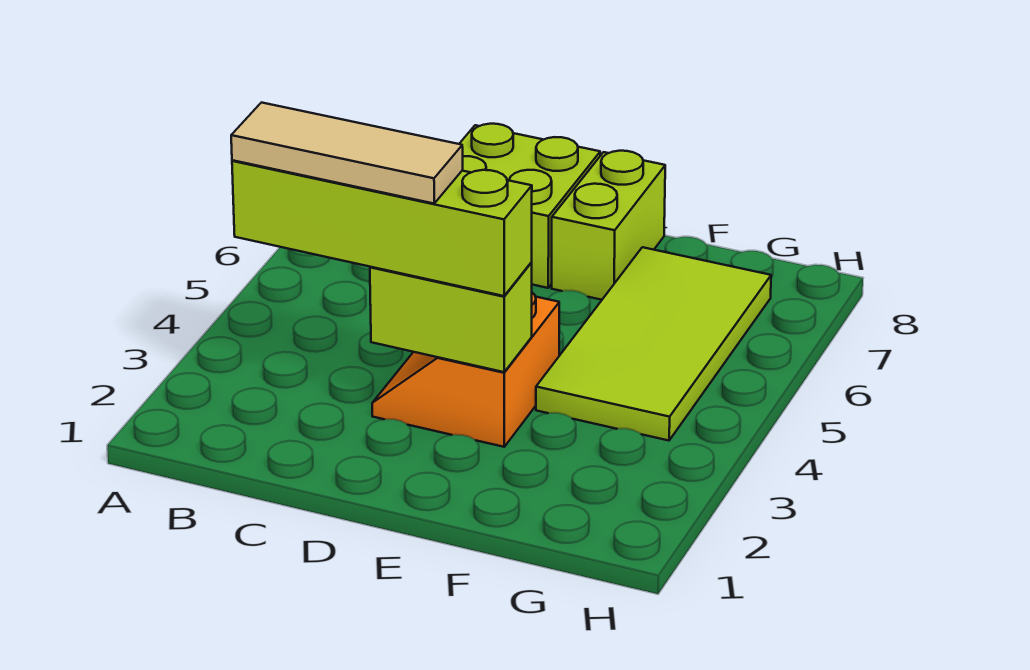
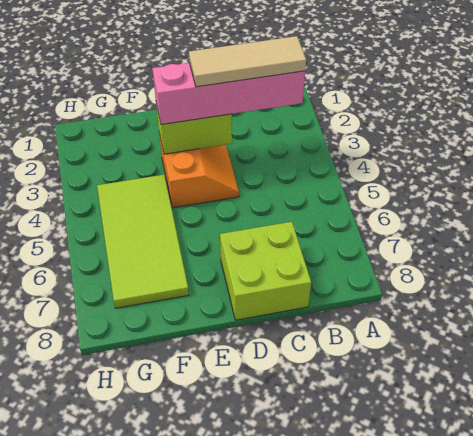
lime 1x4 brick [232,160,532,296] -> pink 1x4 brick [152,63,305,125]
lime 1x2 brick [552,151,665,300] -> none

